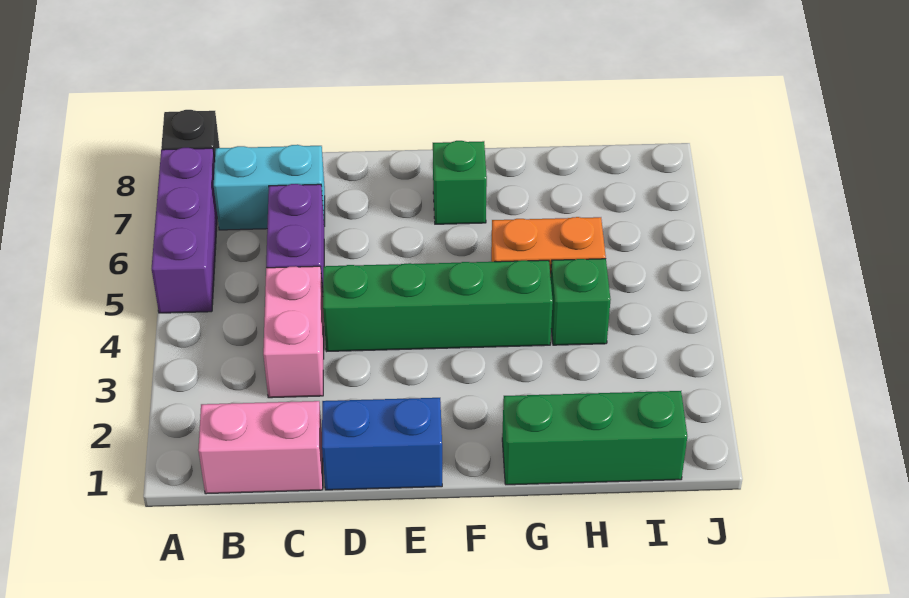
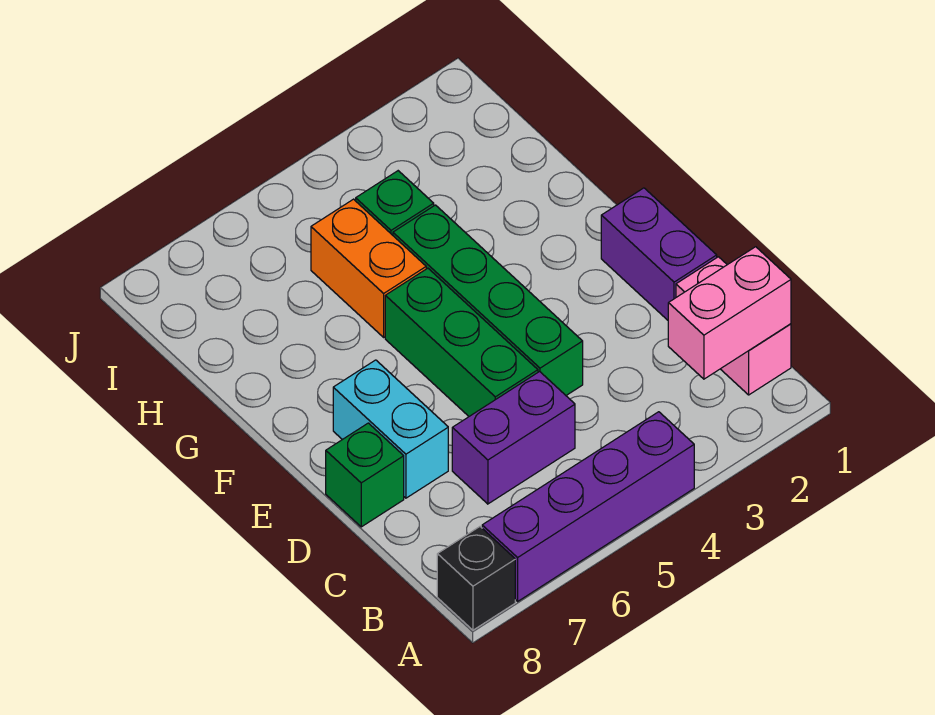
purple 1x3 brick [152,148,217,313] -> purple 1x4 brick [482,412,694,601]
cyan 1x2 brick [214,145,325,230] -> cyan 1x2 brick moved to [333,360,448,498]
pink 1x2 brick [263,266,324,398] -> pink 1x2 brick moved to [668,247,791,379]
blue 1x2 brick [322,398,442,490] -> purple 1x2 brick [601,188,717,320]
green 1x1 brick [433,141,487,224] -> green 1x1 brick moved to [326,423,404,527]
green 1x3 brick [502,391,687,485] -> green 1x3 brick moved to [385,268,538,416]

